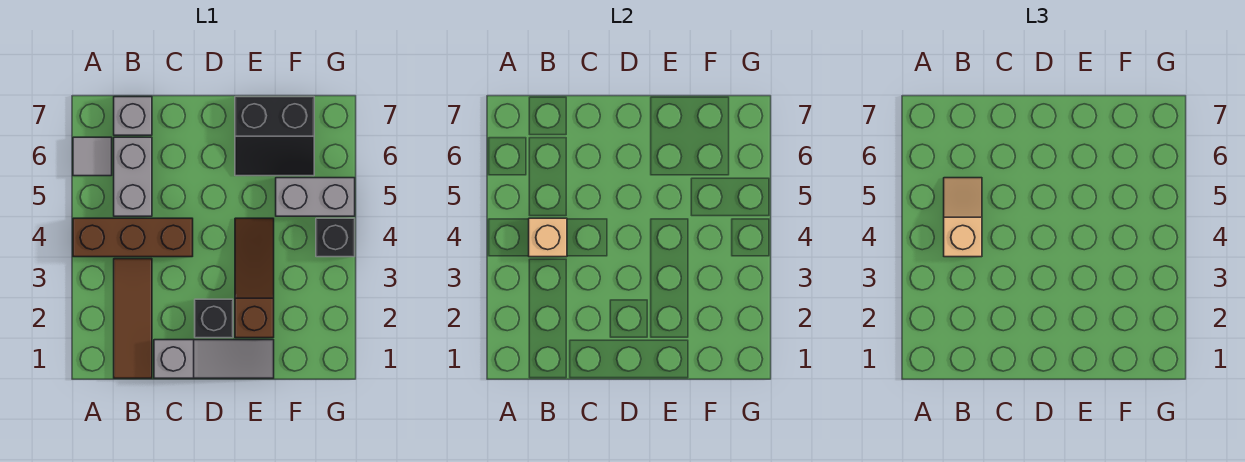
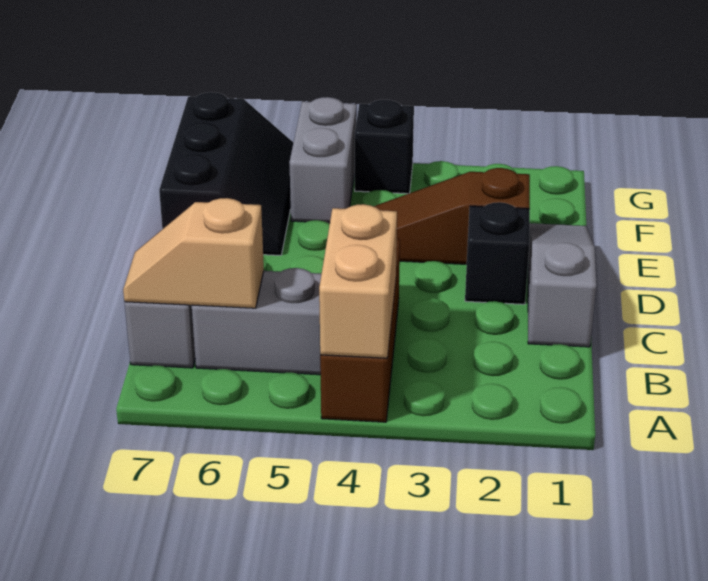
grey 1x1 tile [73,137,112,176] -> none
brown 1x3 tile [114,259,152,378] -> none
tan 1x1 brick [529,218,567,257] -> tan 1x2 brick [319,204,397,358]
tan 1x2 slope [944,178,982,257] -> tan 1x2 slope moved to [123,198,264,308]
black 2x2 slope [235,97,314,176] -> black 2x3 slope [159,92,293,255]

